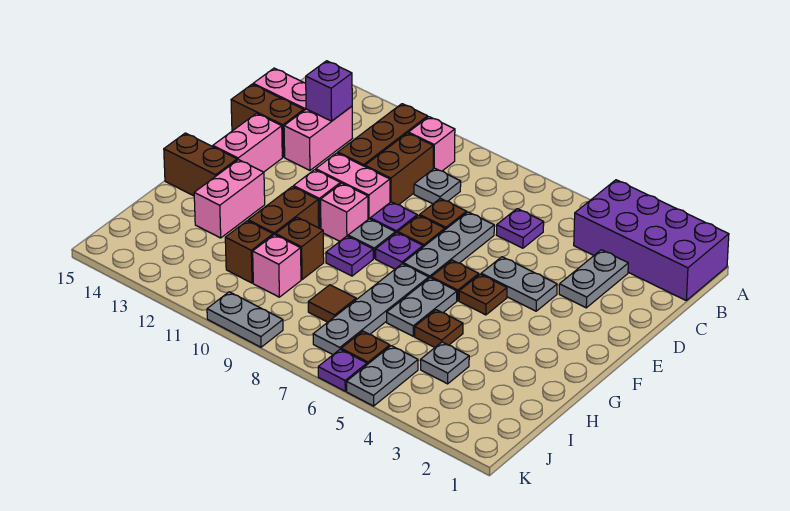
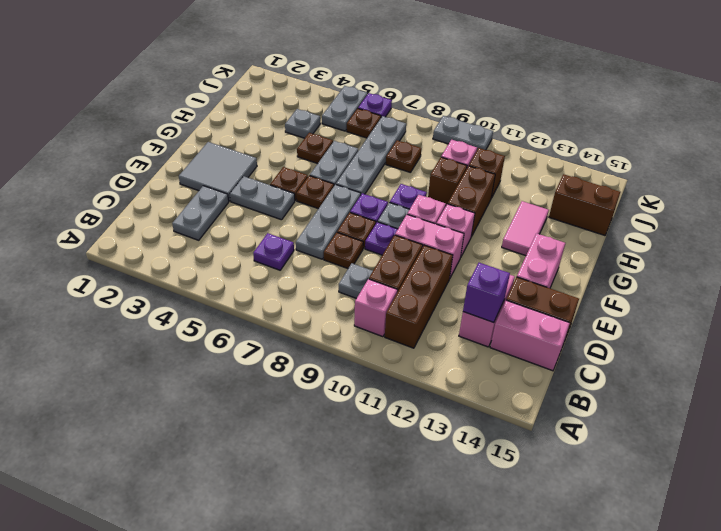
purple 2x4 brick [574,180,729,300] -> none
none -> grey 2x2 tile [179,142,257,201]
pink 1x2 brick [194,160,265,238] -> pink 1x2 tile [502,201,549,256]
brown 1x2 brick [164,133,237,196] -> brown 1x2 brick moved to [549,174,620,235]
brown 1x1 tile [308,285,356,322] -> brown 1x1 plate [386,140,421,173]

